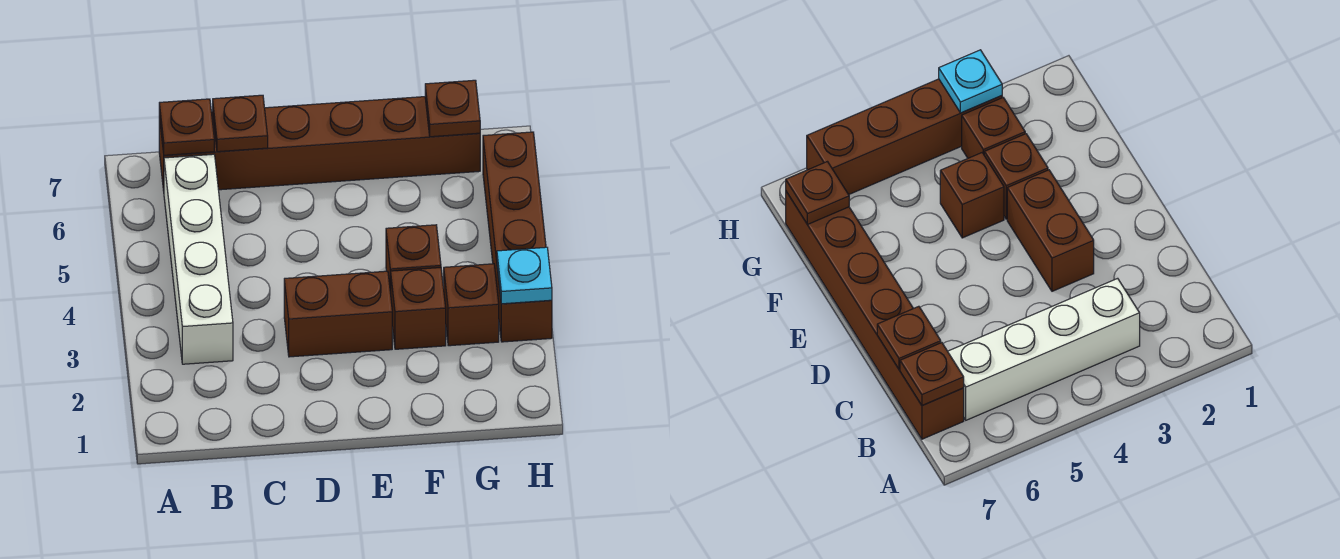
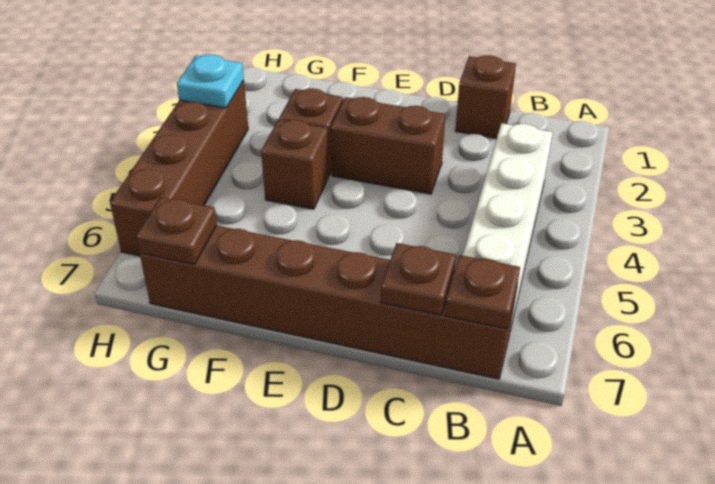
brown 1x1 brick [444,264,499,346] -> brown 1x1 brick moved to [455,55,516,138]

